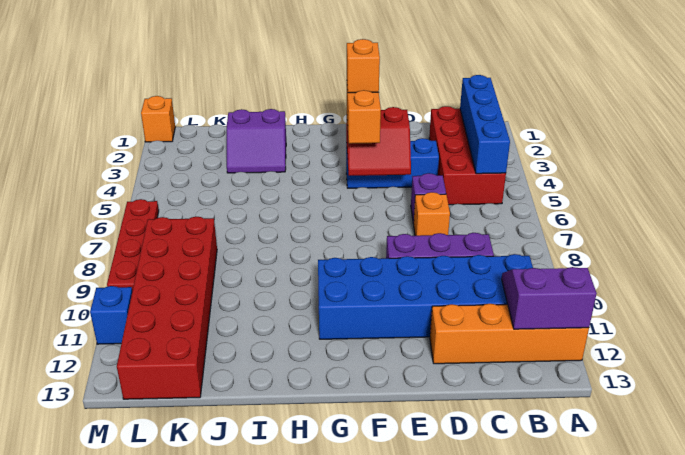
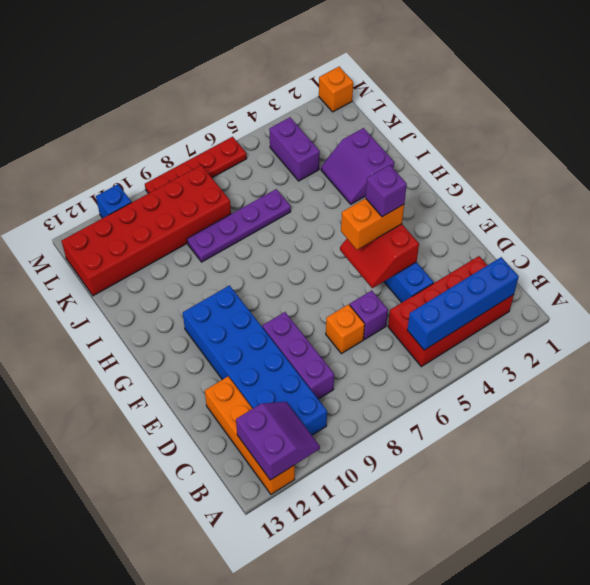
orange 1x1 brick [347,39,380,93] -> purple 1x1 brick [366,165,407,217]
none -> purple 1x4 plate [187,189,291,262]
none -> purple 1x2 brick [269,117,320,181]

